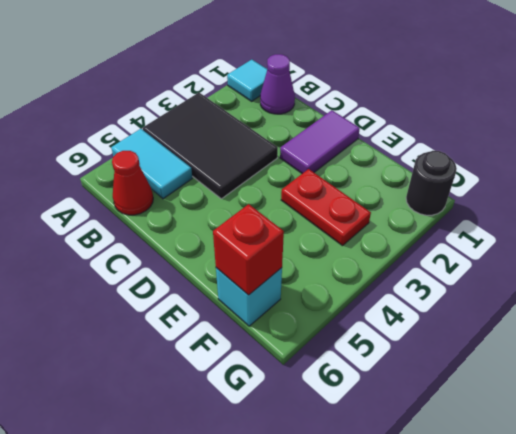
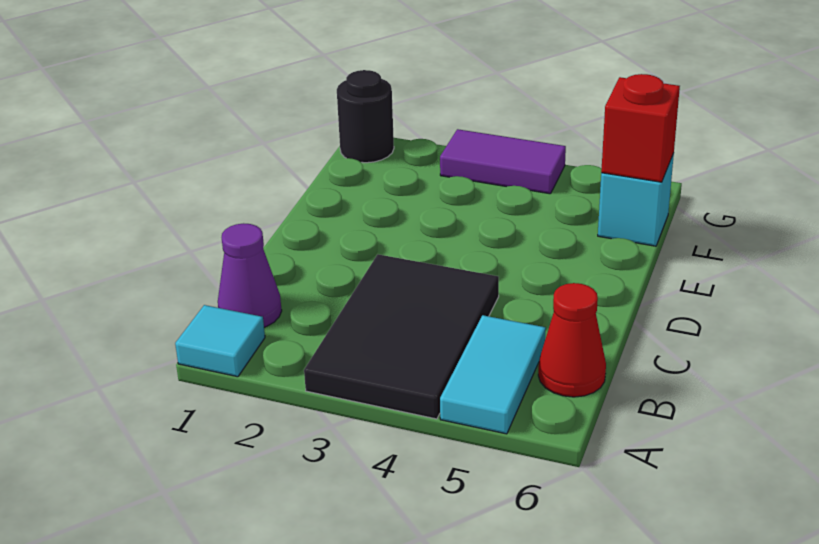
purple 1x2 tile [280,110,360,174] -> purple 1x2 tile moved to [440,129,566,194]
red 1x2 plate [281,169,371,246] -> none

